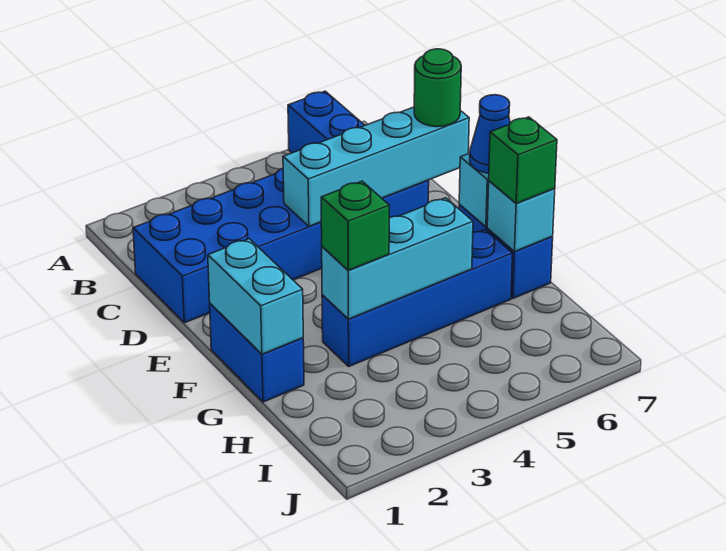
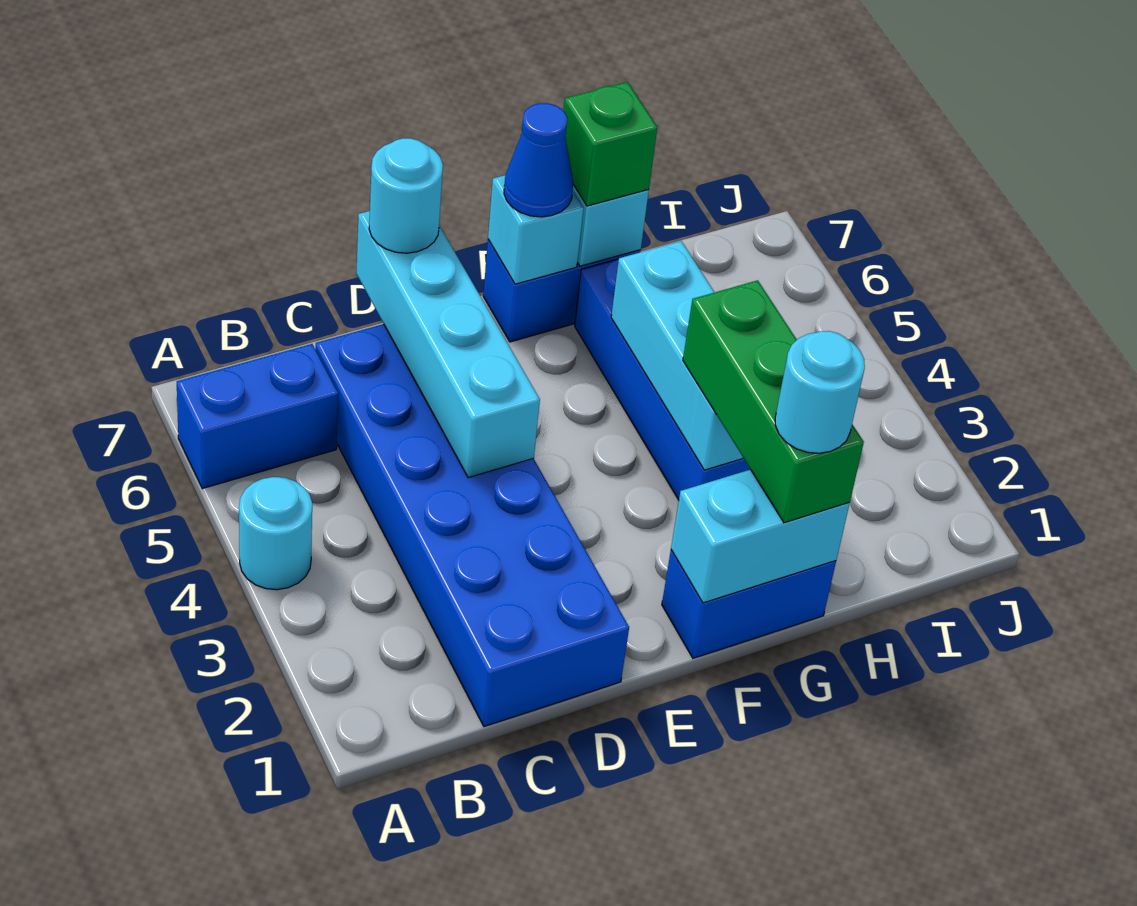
none -> cyan 1x1 round brick [239,477,312,590]
green 1x1 round brick [414,49,461,127] -> cyan 1x1 round brick [369,138,443,253]
none -> cyan 1x1 round brick [775,331,865,453]
green 1x1 brick [321,181,389,270] -> green 1x3 brick [683,280,864,523]

